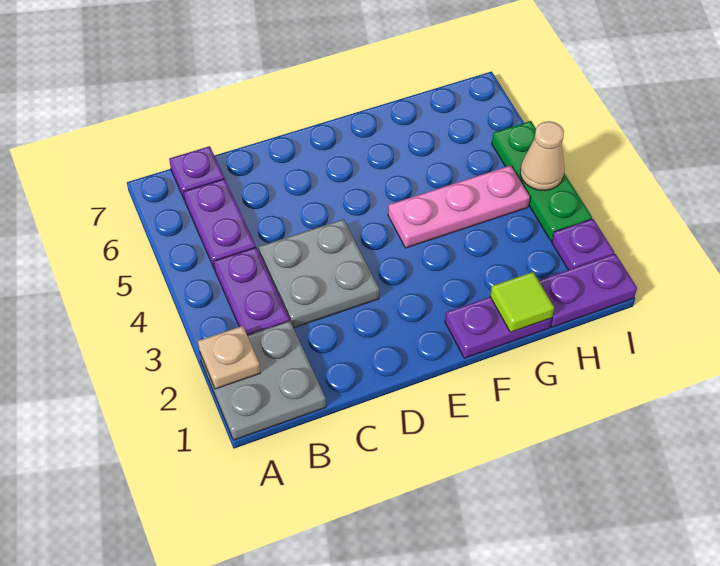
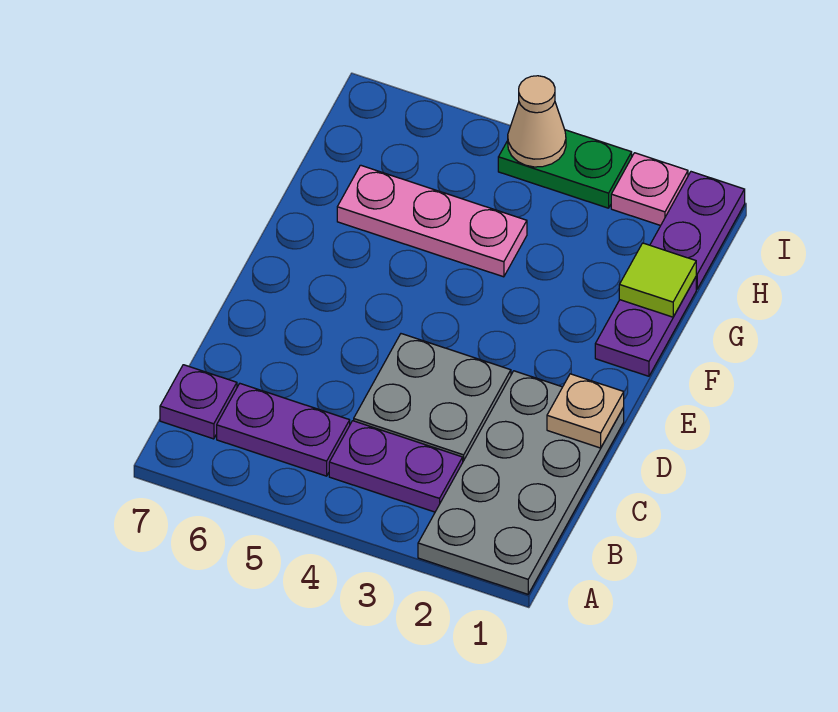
grey 2x2 plate [200,321,326,440] -> grey 2x4 plate [418,371,624,594]
tan 1x1 plate [198,326,260,389] -> tan 1x1 plate moved to [547,374,624,448]
pink 1x3 plate [388,165,530,248] -> pink 1x3 plate turned to [337,165,527,277]
purple 1x1 plate [552,219,614,270] -> pink 1x1 plate [611,153,688,226]
green 1x3 plate [492,121,592,241] -> green 1x2 plate [498,130,632,208]

